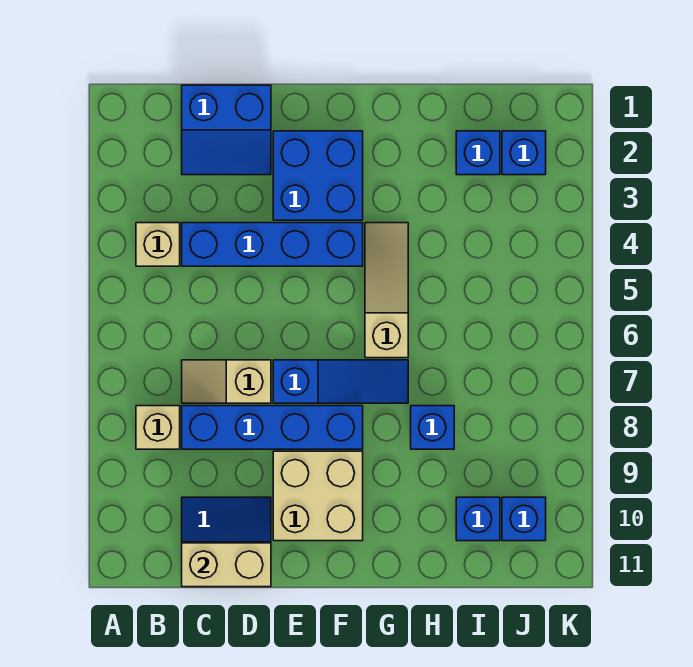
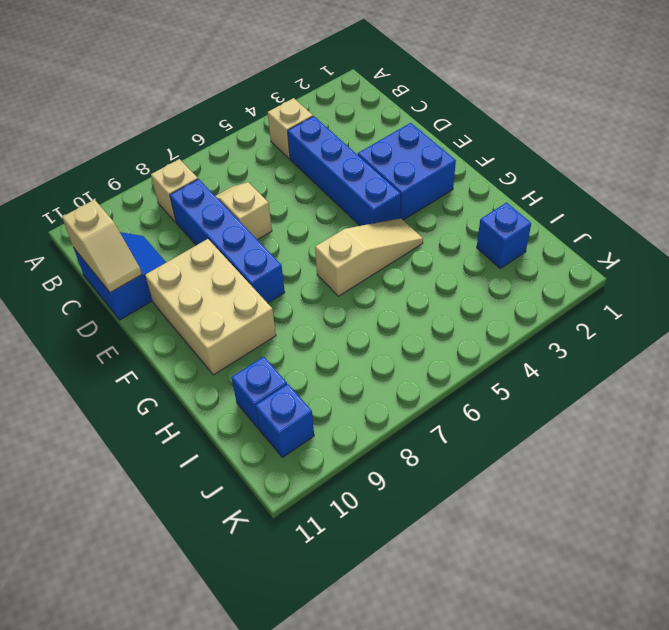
blue 2x2 slope [182,85,271,175] -> none
tan 1x2 brick [182,543,271,587] -> tan 1x2 slope [62,200,142,293]
blue 1x3 slope [273,360,408,403] -> none
tan 2x2 brick [273,451,363,541] -> tan 2x3 brick [145,239,276,375]
blue 1x1 brick [411,406,454,449] -> none
blue 1x1 brick [502,131,546,175] -> none

